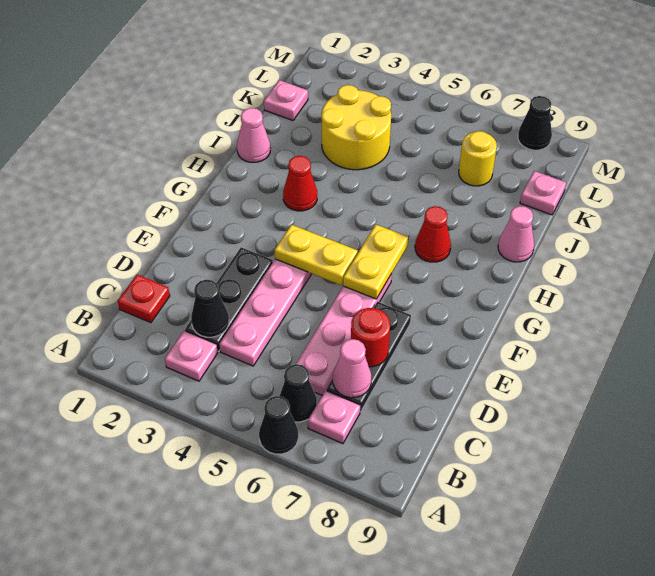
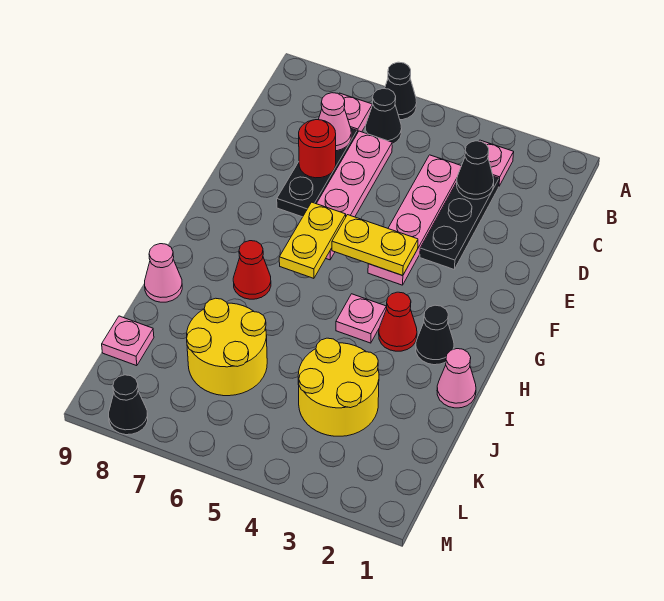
red 1x1 plate [118,275,170,323] -> none
none -> black 1x1 cone [416,305,454,365]
pink 1x1 plate [264,80,308,120] -> pink 1x1 plate moved to [336,294,386,343]
yellow 1x1 round brick [459,131,497,186] -> yellow 2x2 round brick [187,298,267,396]

